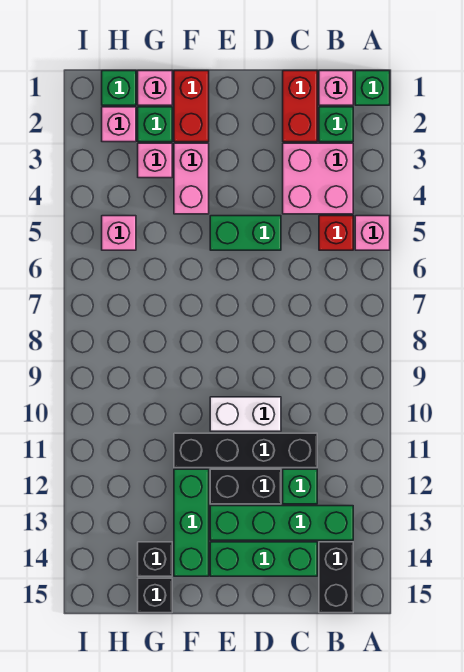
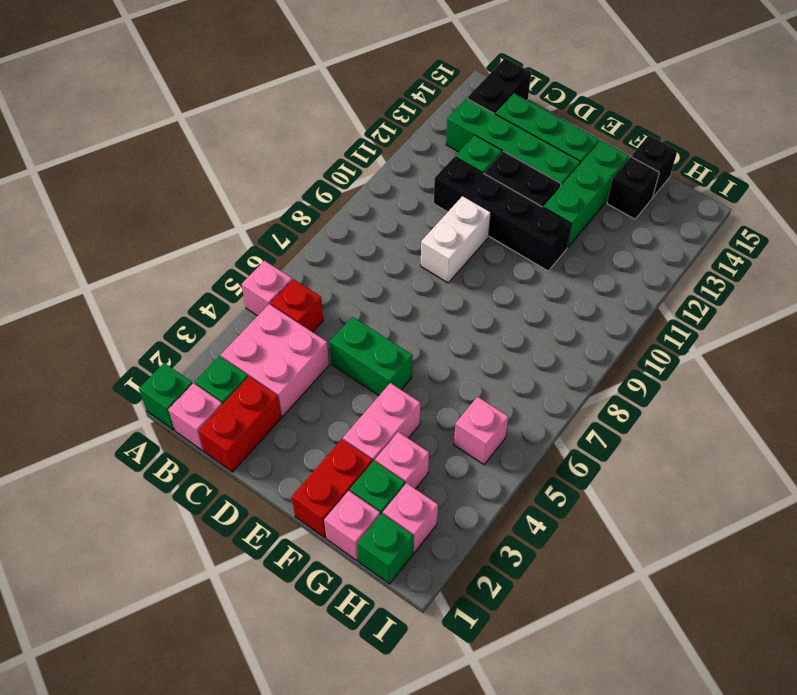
white 1x2 brick [210,397,281,431] -> white 1x2 brick turned to [421,196,491,283]

